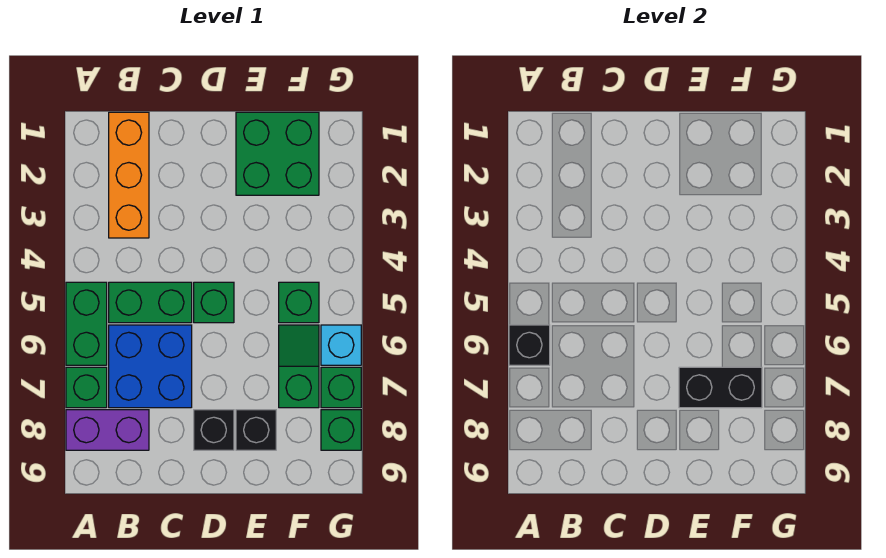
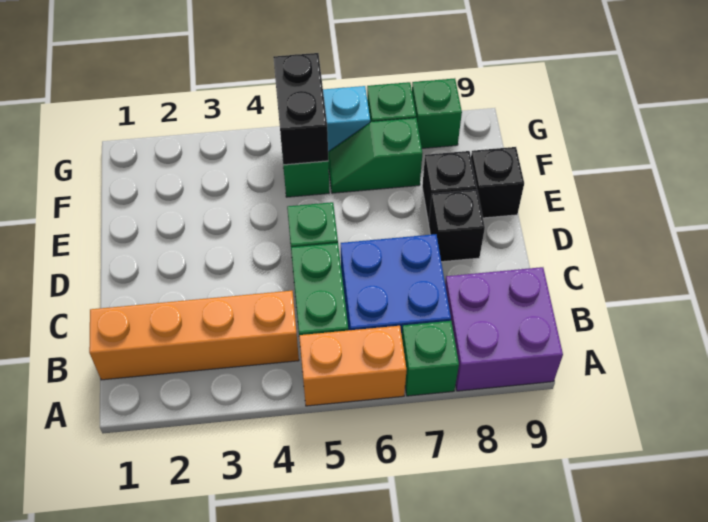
green 1x2 brick [66,282,107,365] -> orange 1x2 brick [299,326,407,406]
black 1x1 brick [509,325,550,365] -> black 1x1 brick moved to [471,147,524,218]
purple 1x2 brick [66,410,149,450] -> purple 2x2 brick [445,267,563,391]
orange 1x3 brick [109,112,149,238] -> orange 1x4 brick [89,291,299,380]
green 2x2 brick [236,112,319,195] -> none
black 1x2 brick [679,367,762,408] -> black 1x2 brick moved to [273,53,328,165]

